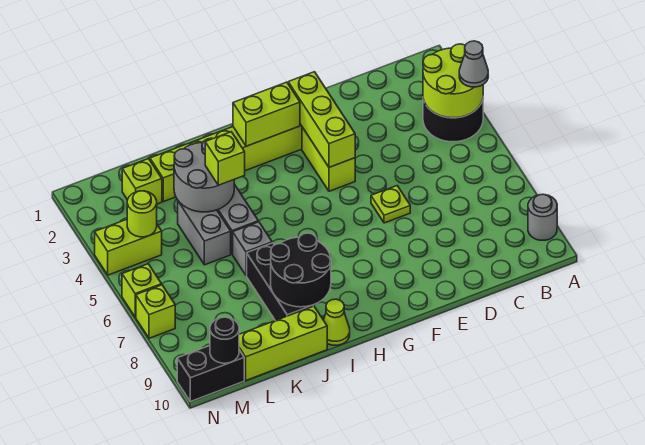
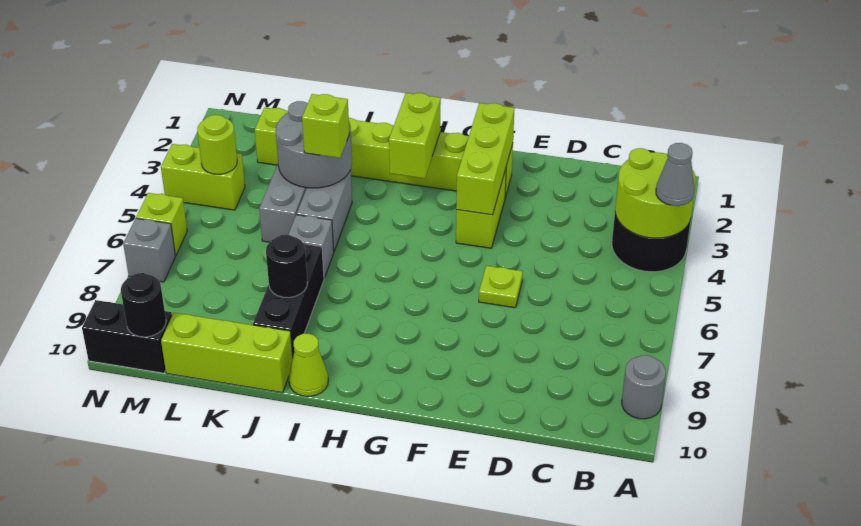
lime 1x2 brick [233,82,300,146] -> lime 1x2 brick turned to [389,93,441,179]
black 2x2 round brick [271,233,331,307] -> black 1x1 round brick [266,235,307,298]
lime 1x1 brick [136,285,175,338] -> grey 1x1 brick [123,219,175,282]

